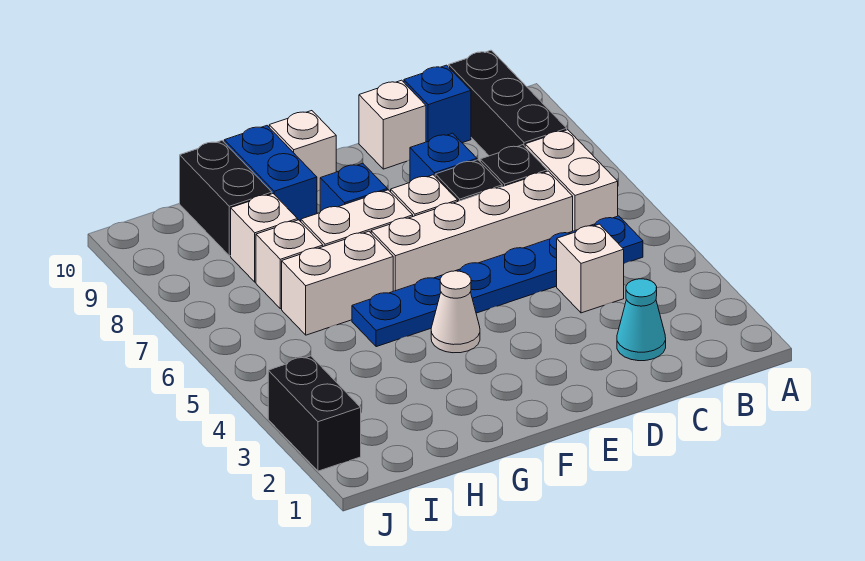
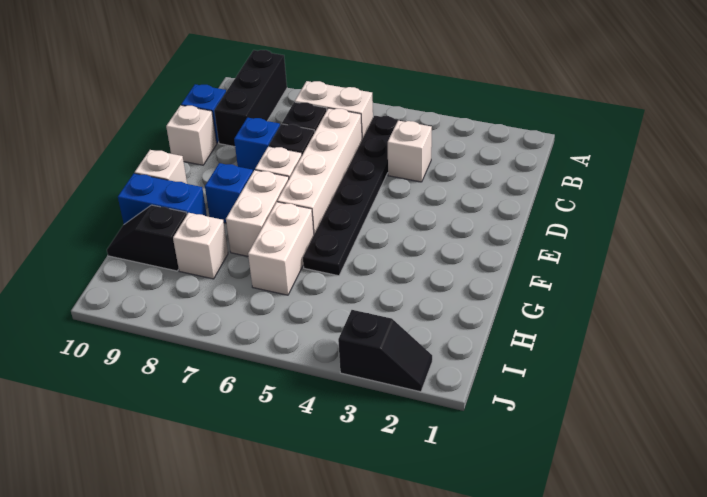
blue 1x6 plate [352,216,643,347] -> black 1x6 plate [303,116,406,276]
black 1x3 brick [449,50,567,156] -> black 1x3 brick turned to [214,50,287,147]
cyan 1x1 cone [617,279,666,361] -> none
white 1x1 cone [431,271,480,353] -> none
white 1x1 brick [256,220,323,309] -> none
black 1x2 brick [180,141,272,256] -> black 1x2 slope [107,205,187,271]
black 1x2 brick [268,356,361,471] -> black 1x2 slope [338,310,432,392]

